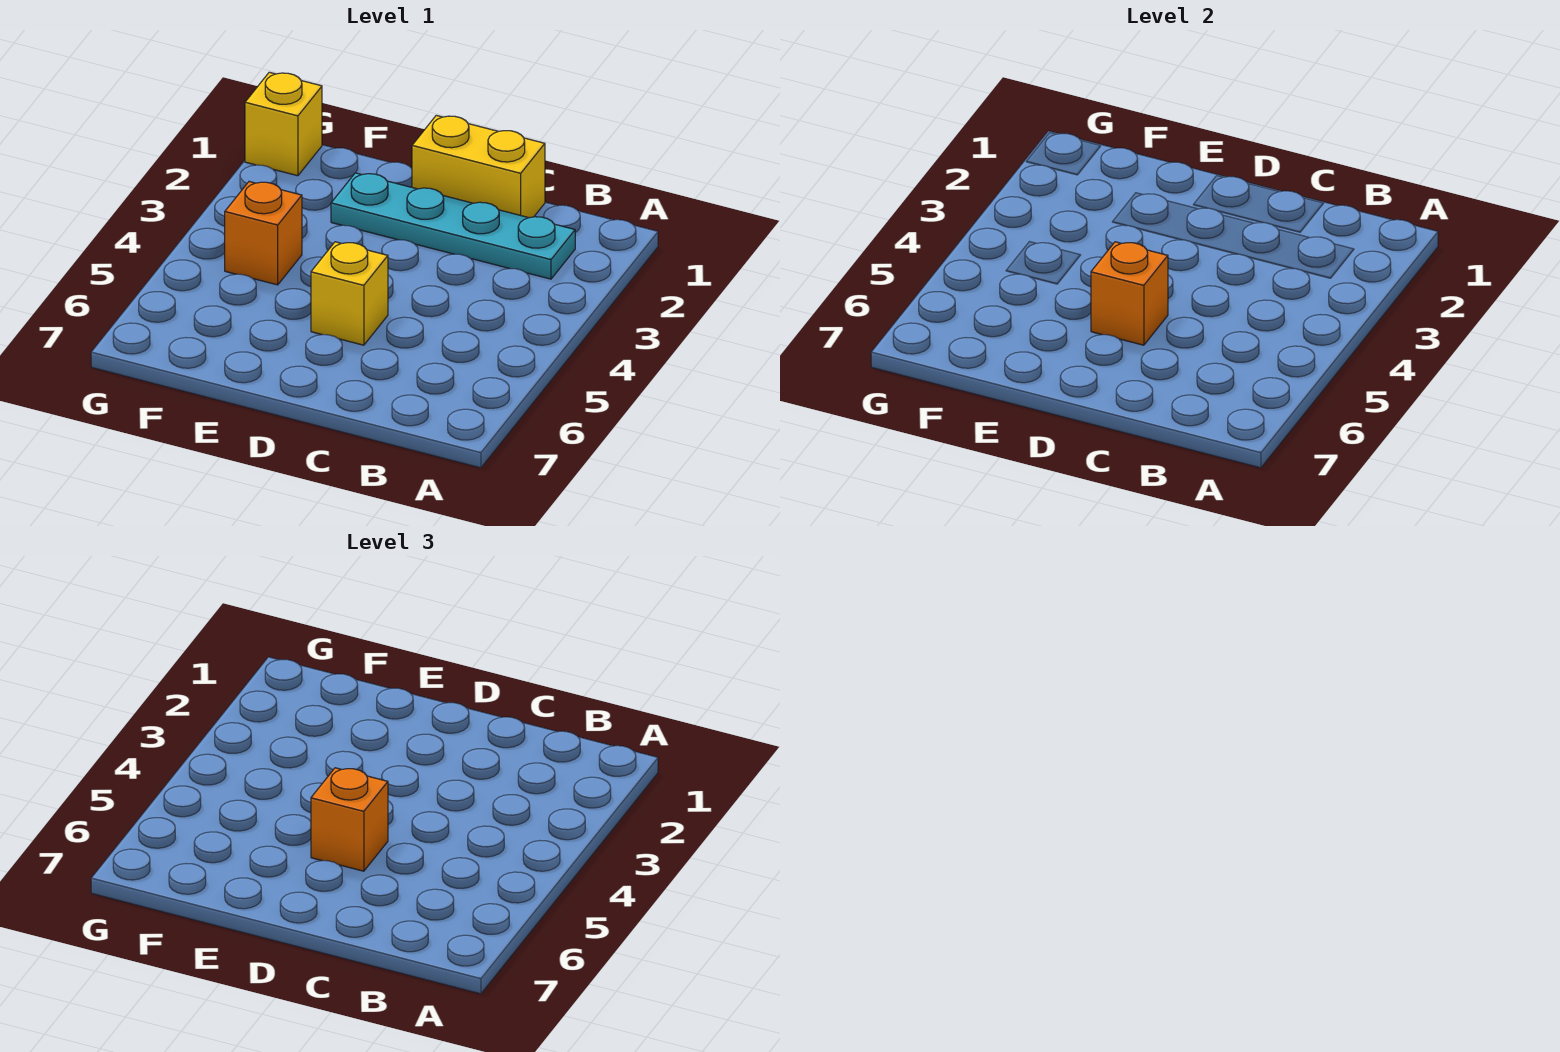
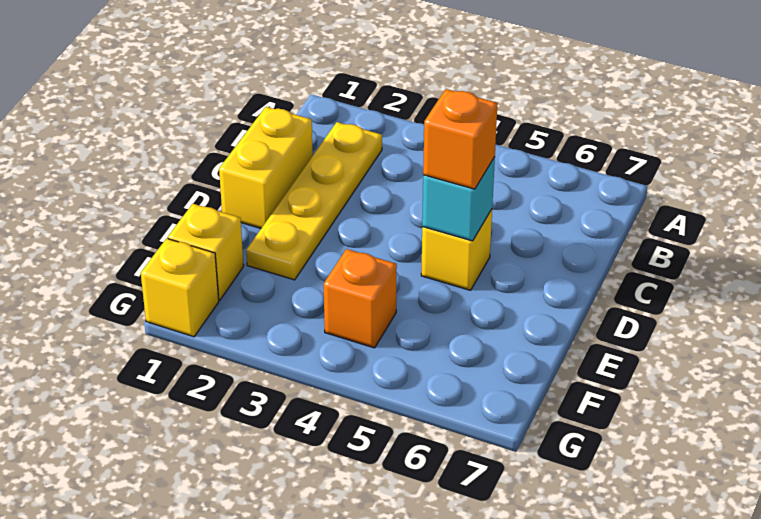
cyan 1x4 plate [331,173,575,279] -> yellow 1x4 plate [246,122,382,280]
orange 1x1 brick [1091,242,1168,345] -> cyan 1x1 brick [422,157,495,241]
none -> yellow 1x1 brick [168,204,244,300]

